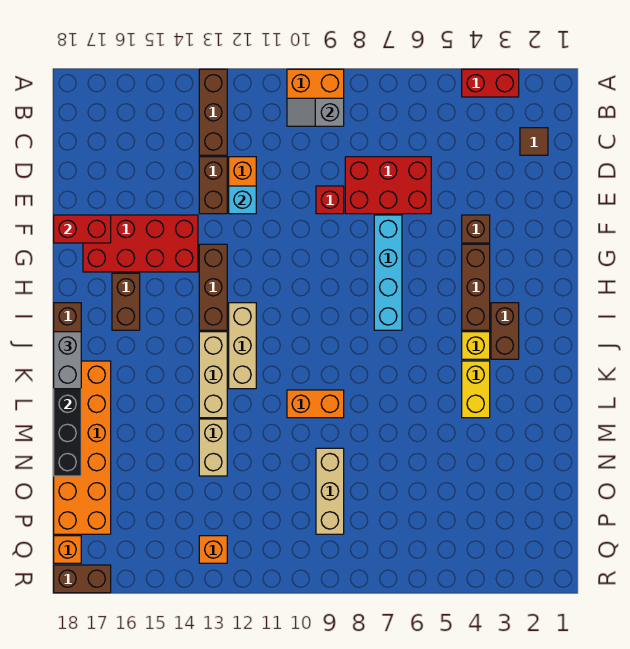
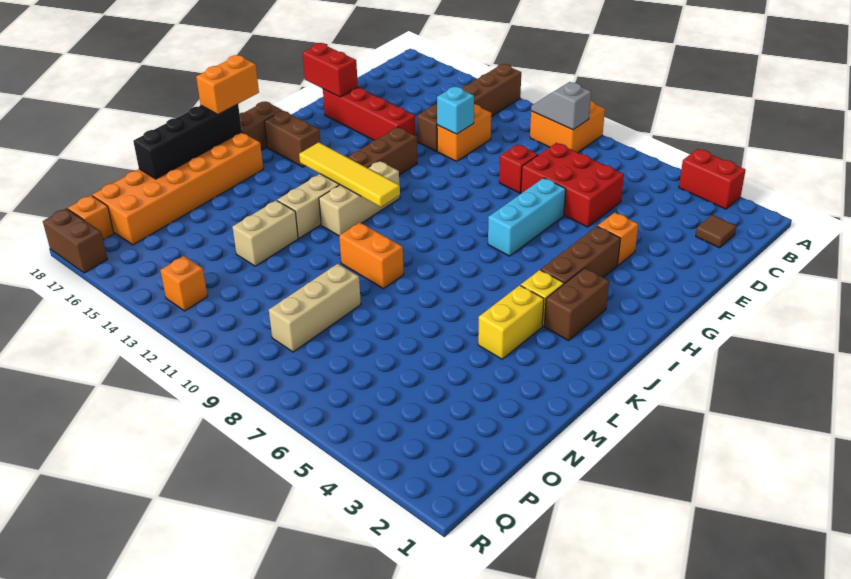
brown 1x1 brick [462,215,490,243] -> orange 1x1 brick [598,212,638,265]
cyan 1x4 brick [374,215,402,330] -> cyan 1x3 brick [488,178,566,256]
red 2x4 brick [83,215,198,272] -> red 1x4 brick [323,87,416,140]
brown 1x2 brick [112,273,140,330] -> brown 1x2 brick turned to [264,111,321,167]
none -> yellow 1x4 tile [299,142,400,207]
grey 1x2 brick [54,332,81,389] -> orange 1x2 brick [196,55,259,114]

